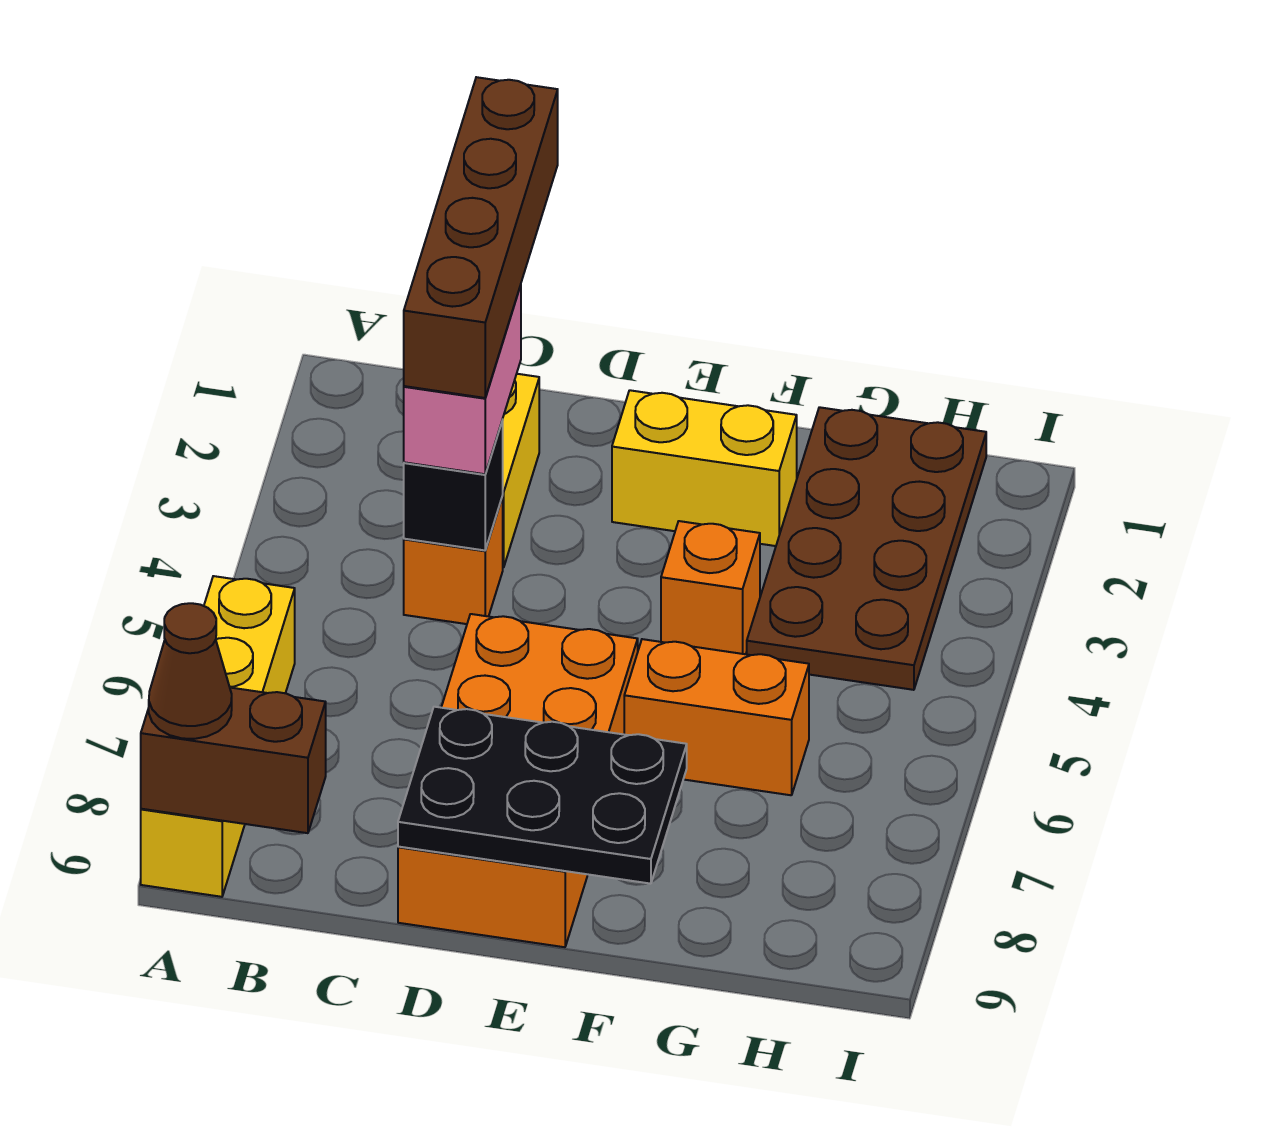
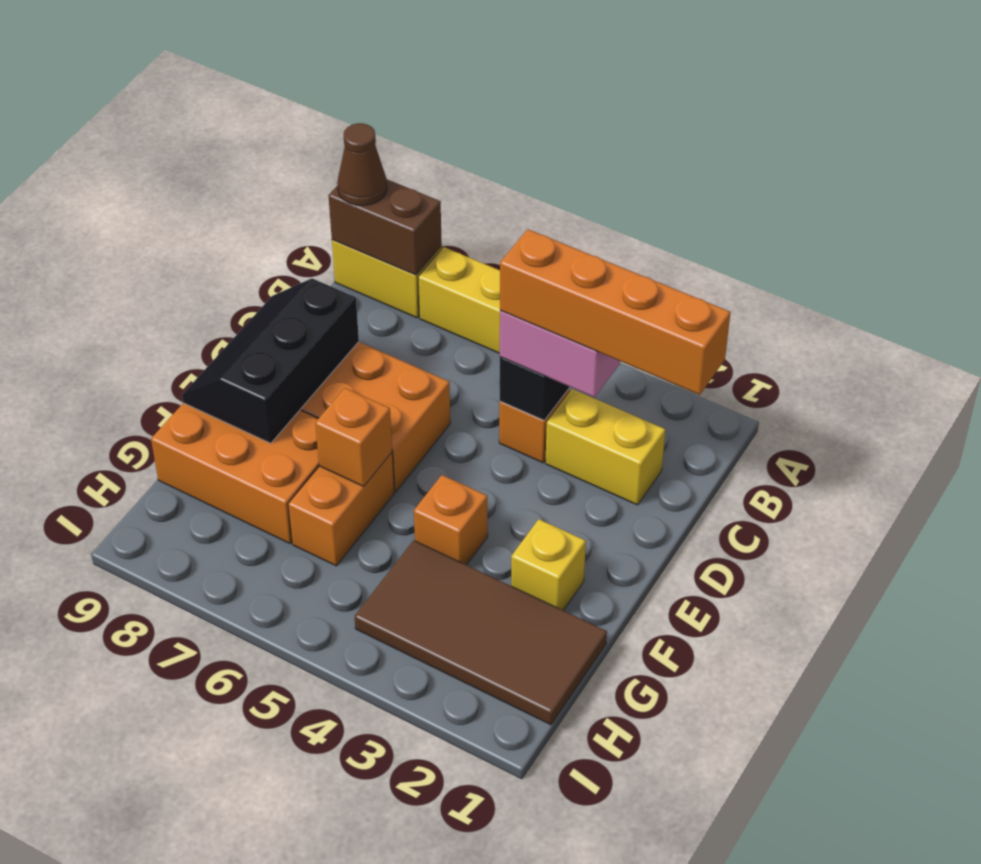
brown 1x2 brick [141,688,326,833] -> brown 1x2 brick turned to [328,179,442,275]
brown 1x4 brick [404,77,558,398] -> orange 1x4 brick [500,229,730,395]
black 2x3 plate [398,707,687,884] -> black 2x3 slope [182,278,359,443]
yellow 1x2 brick [612,390,797,546] -> yellow 1x1 brick [511,519,586,610]
none -> orange 1x1 brick [315,388,392,486]
none -> orange 2x3 brick [151,403,319,543]
brown 2x4 plate [747,407,986,690] -> brown 2x4 tile [355,540,607,725]

